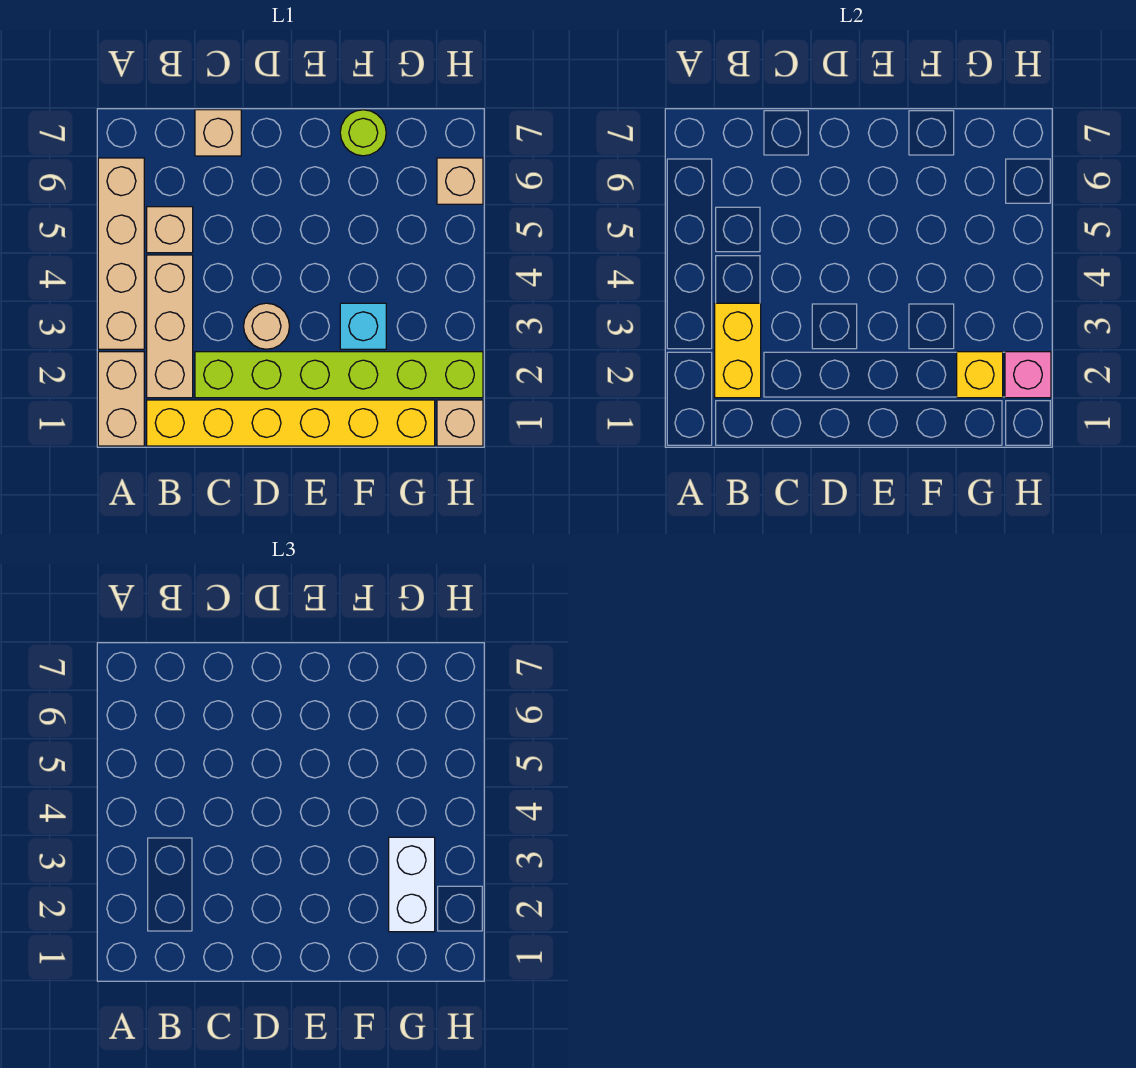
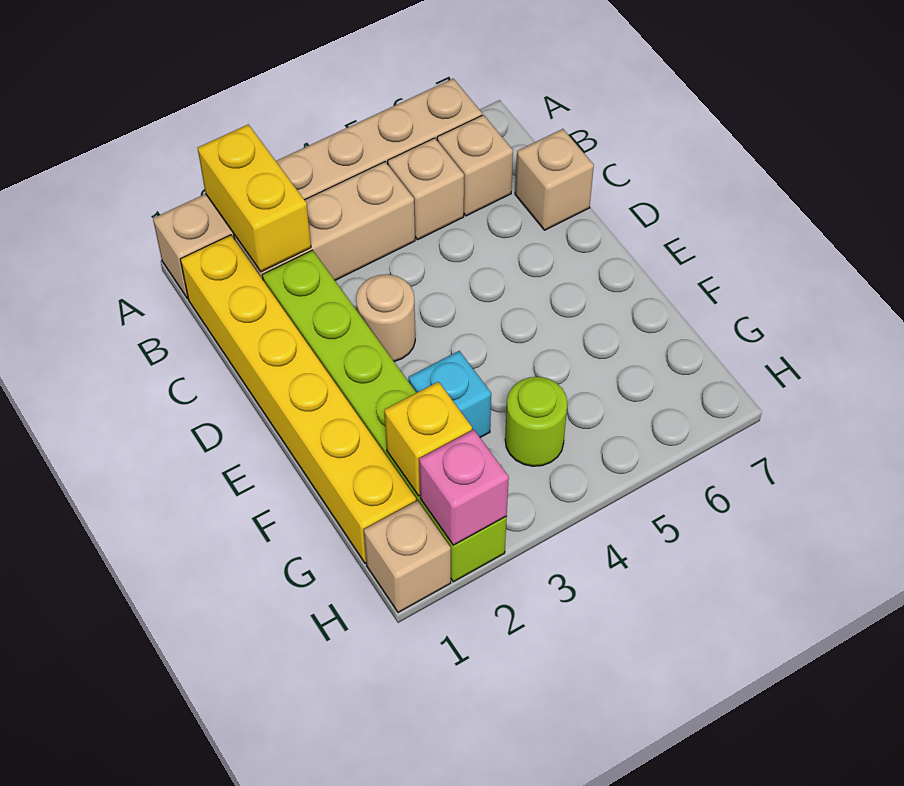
yellow 1x2 brick [715,303,761,398] -> yellow 1x2 brick turned to [198,124,311,272]
lime 1x1 round brick [340,110,386,156] -> lime 1x1 round brick moved to [505,377,567,466]
white 1x2 brick [389,837,435,932] -> none
tan 1x1 brick [437,158,483,204] -> tan 1x1 brick moved to [437,115,513,216]

